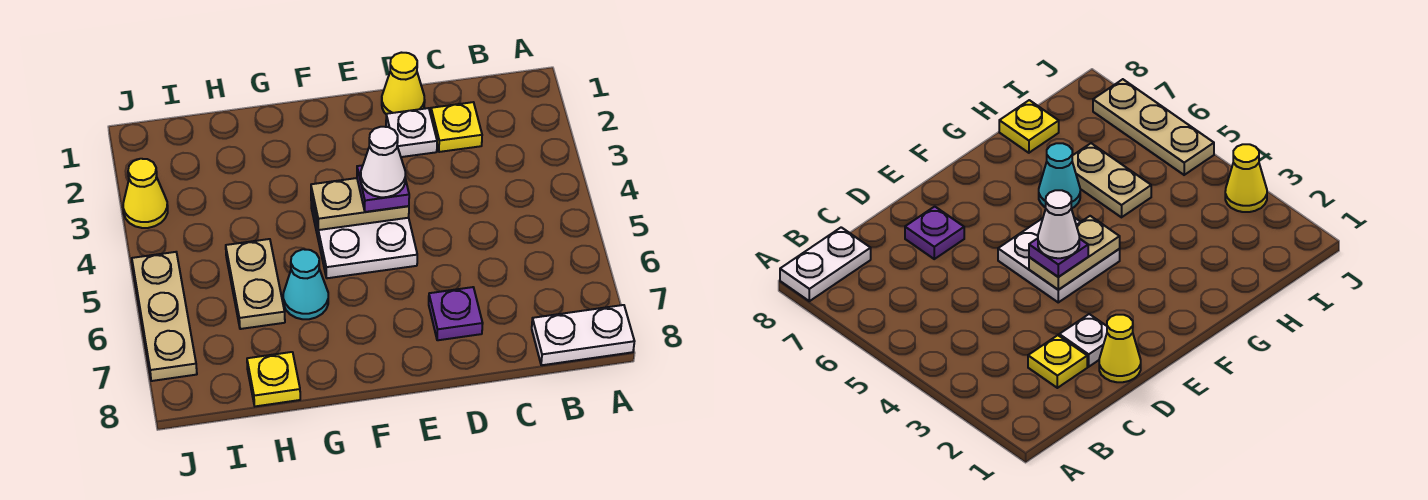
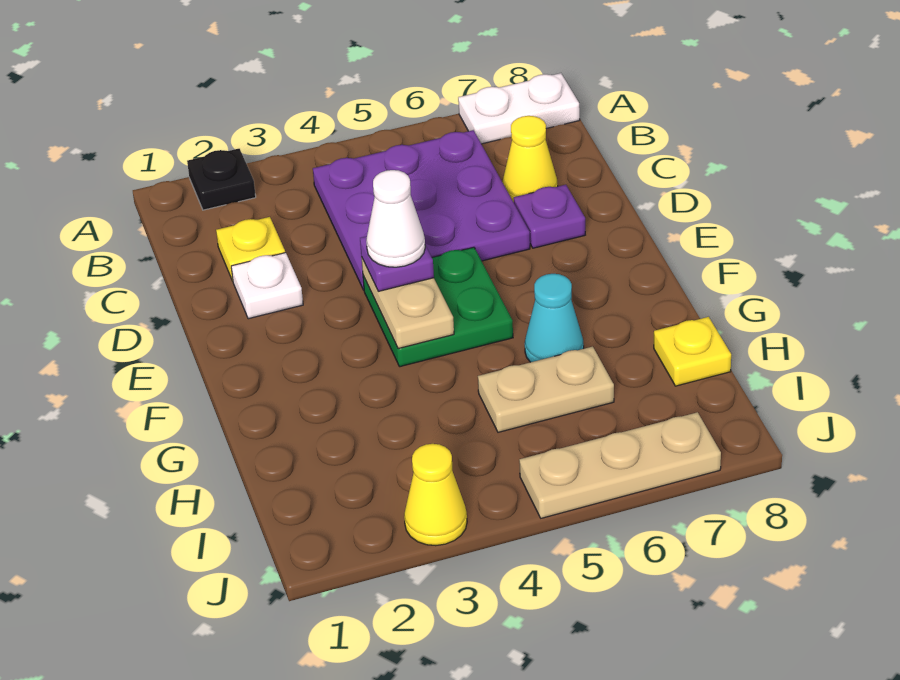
none -> black 1x1 plate [187,149,256,210]
white 1x2 plate [532,305,634,365] -> white 1x2 plate turned to [458,73,580,144]
none -> purple 3x3 plate [313,130,530,290]
yellow 1x1 cone [382,53,425,114] -> yellow 1x1 cone moved to [502,116,558,202]
white 2x2 plate [311,198,417,278] -> green 2x2 plate [363,247,513,367]

